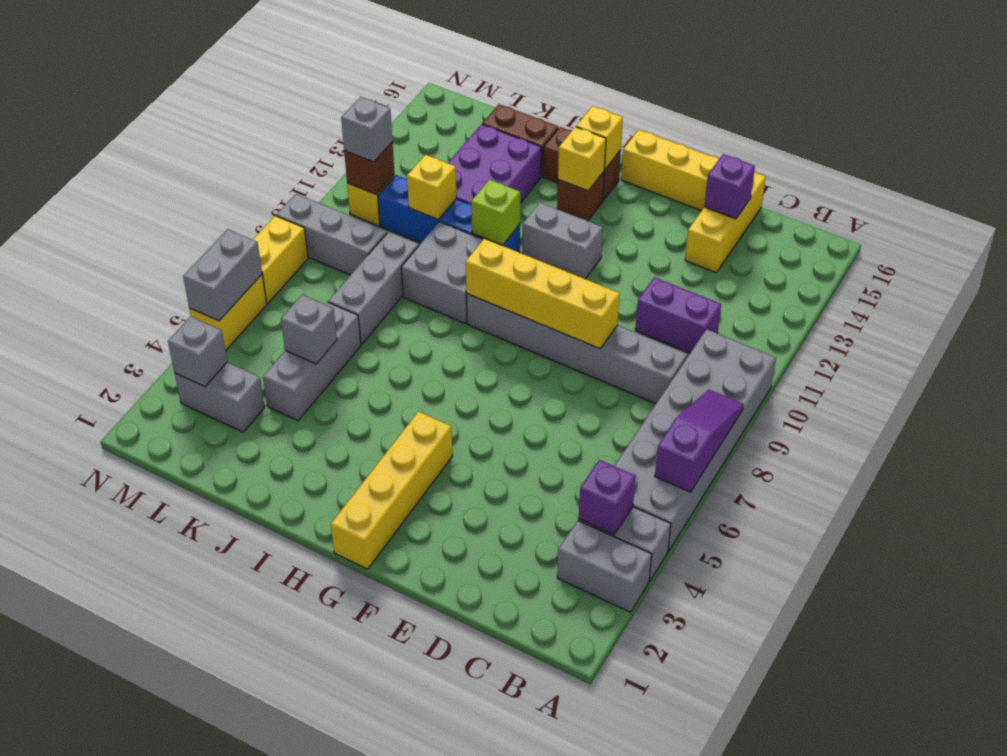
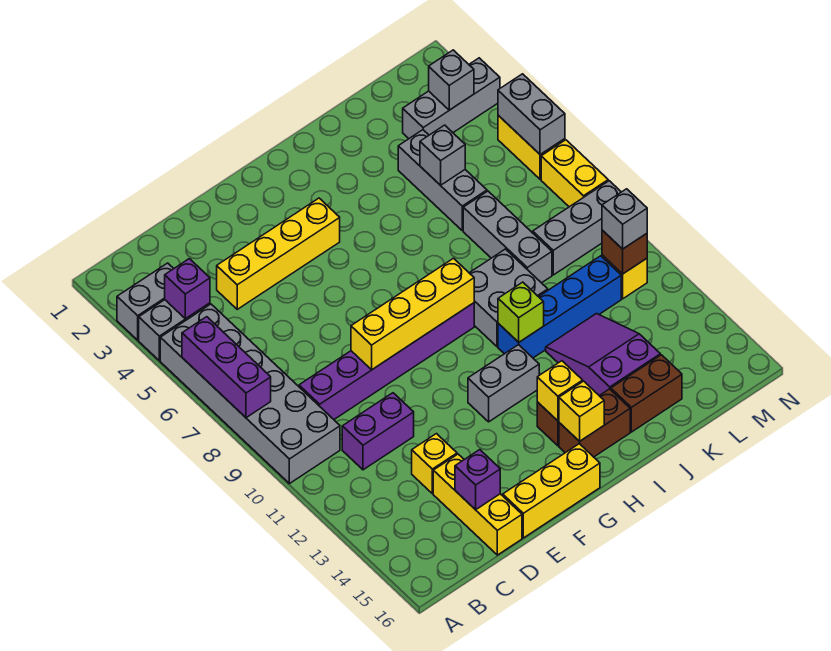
purple 1x3 slope [655,390,744,492] -> purple 1x3 brick [182,317,271,418]
grey 1x6 brick [466,294,688,404] -> purple 1x6 brick [299,303,474,419]
yellow 1x4 brick [331,412,453,569] -> yellow 1x4 brick turned to [217,198,340,309]
purple 2x3 brick [448,124,541,204] -> purple 2x3 slope [546,314,660,396]
yellow 1x1 brick [407,155,457,219] -> yellow 1x1 brick moved to [412,434,457,494]
grey 1x2 brick [175,362,265,432] -> grey 1x3 brick [403,58,500,139]

